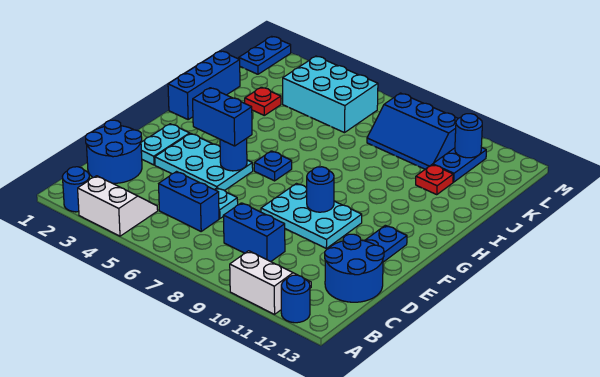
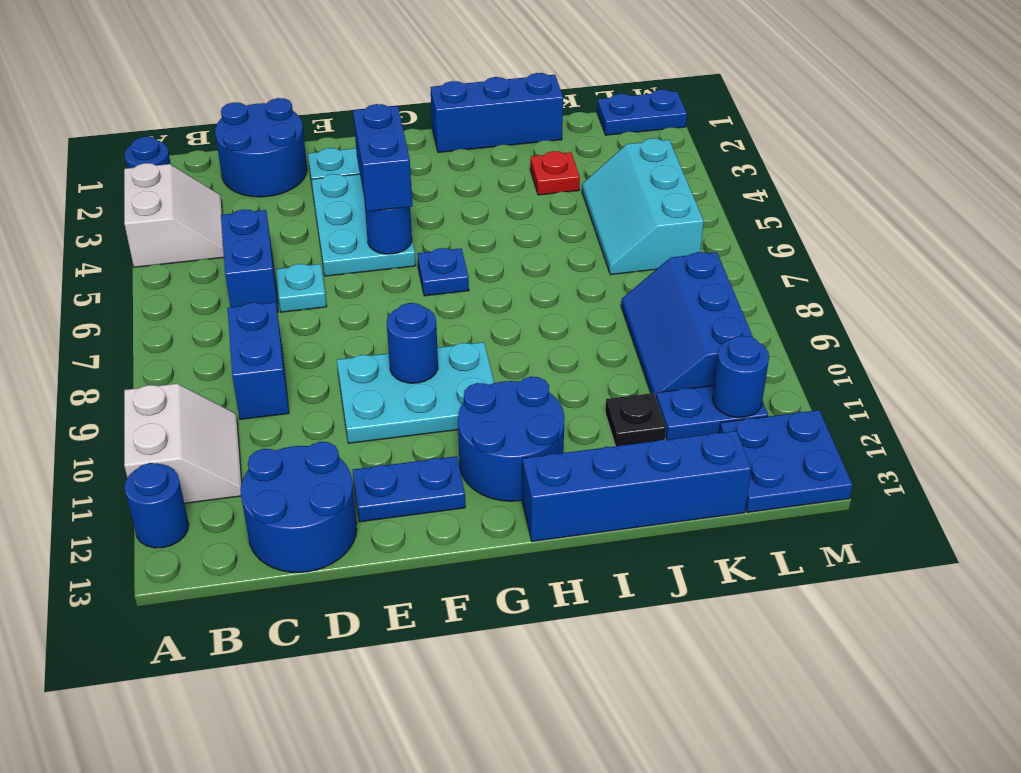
cyan 2x3 plate [261,184,362,248] -> cyan 2x3 plate turned to [337,342,494,443]
none -> blue 2x2 round brick [458,377,565,501]
none -> blue 1x4 brick [522,431,751,542]
red 1x1 plate [416,164,453,195] -> black 1x1 plate [605,393,666,446]
cyan 2x3 brick [283,56,378,133] -> cyan 2x3 slope [582,138,704,275]
none -> blue 2x2 plate [719,410,853,513]

